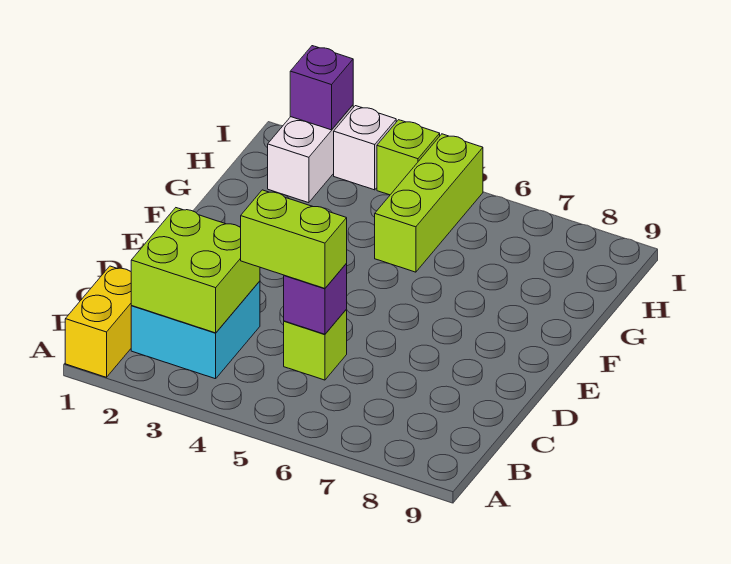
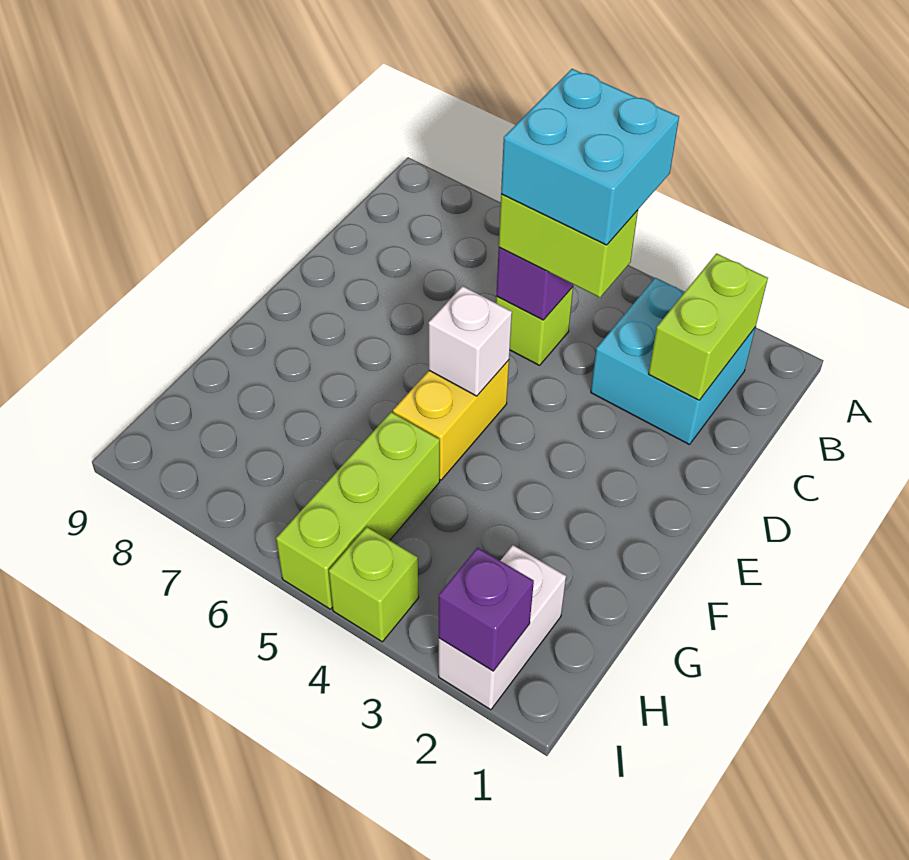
yellow 1x2 brick [65,266,132,377] -> yellow 1x2 brick moved to [393,360,509,480]
lime 2x2 brick [131,208,260,333] -> lime 1x2 brick [649,254,768,400]
none -> cyan 2x2 brick [501,69,679,245]
white 1x1 brick [334,106,396,190] -> white 1x1 brick moved to [429,286,512,396]

